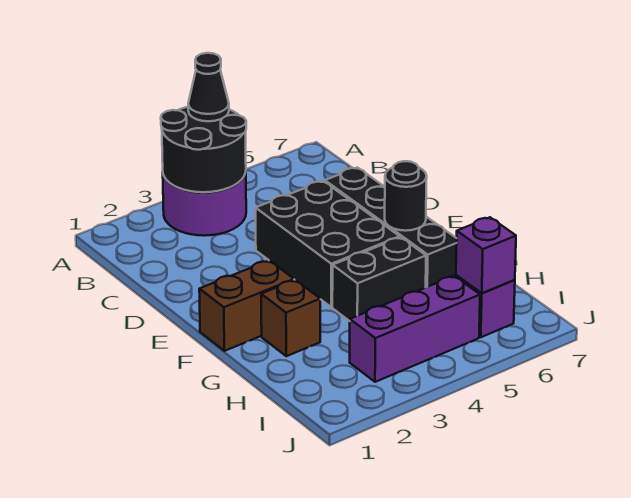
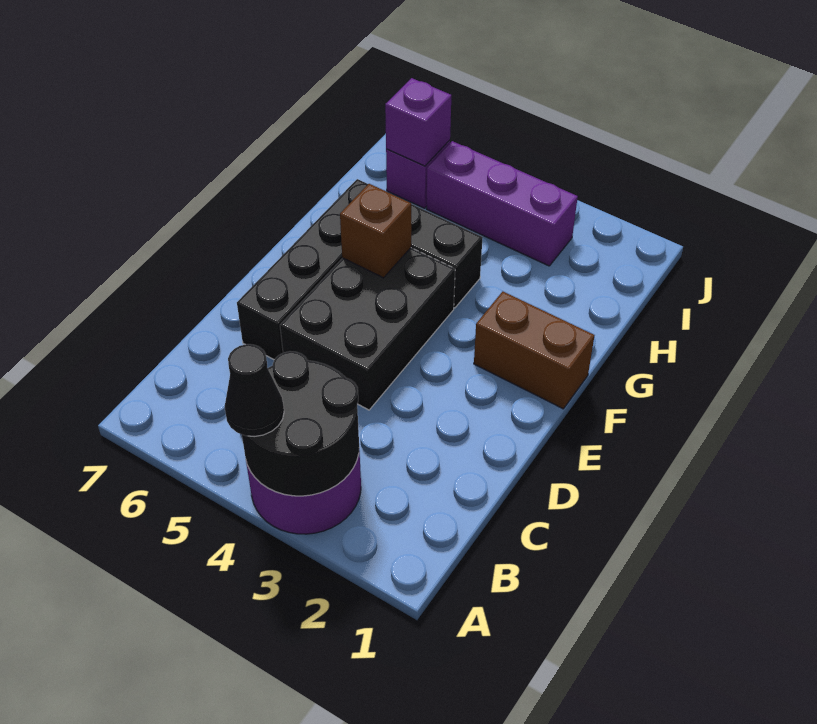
black 1x1 round brick [385,161,427,231] -> none
brown 1x1 brick [261,280,320,356] -> brown 1x1 brick moved to [340,184,411,278]

